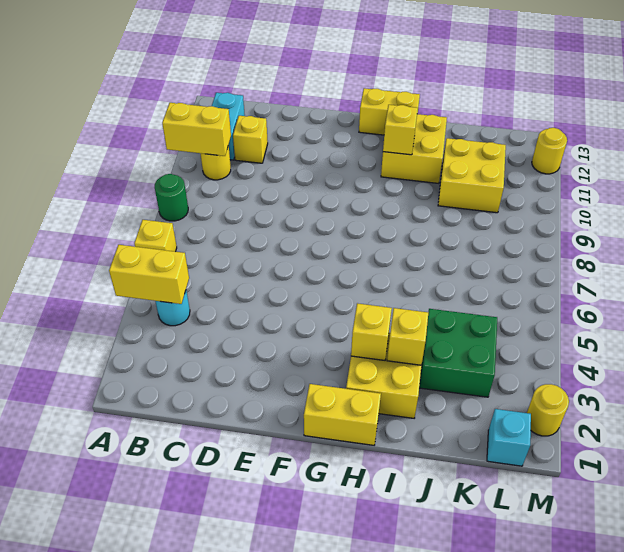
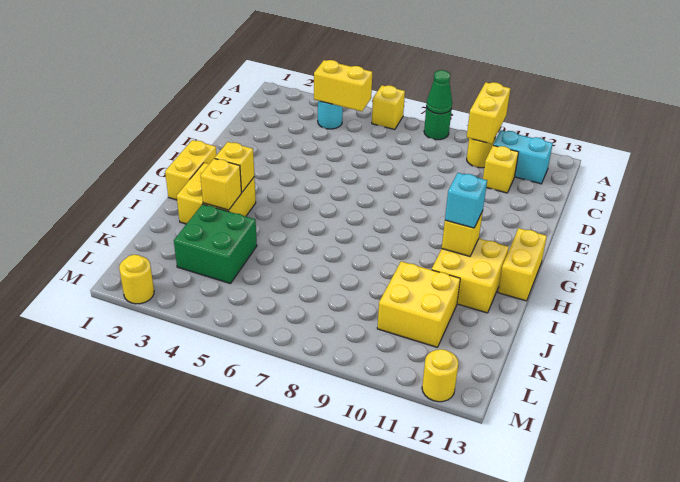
yellow 1x2 brick [109,245,189,304] -> yellow 1x2 brick turned to [314,60,372,111]
none -> green 1x1 cone [426,70,452,114]
cyan 1x1 brick [487,409,531,466] -> cyan 1x1 brick moved to [445,173,487,228]

